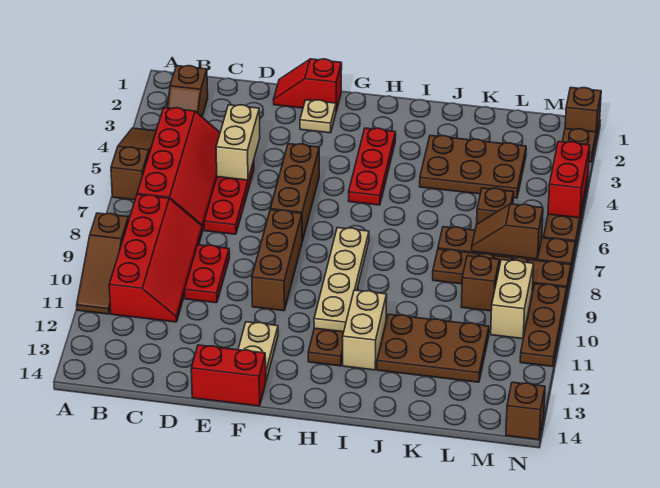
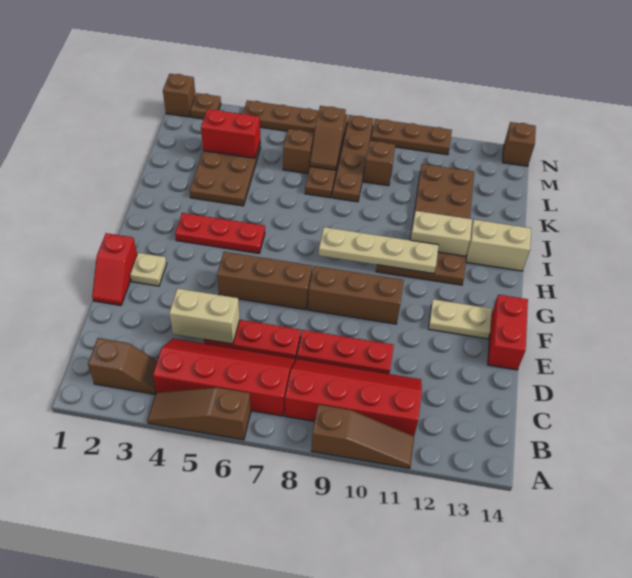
red 1x2 plate [185,245,229,303] -> red 1x3 plate [297,330,394,374]
tan 1x2 brick [491,260,534,339] -> tan 1x2 brick moved to [466,220,531,271]
red 1x2 brick [548,142,590,218] -> red 1x2 brick moved to [201,109,260,158]

